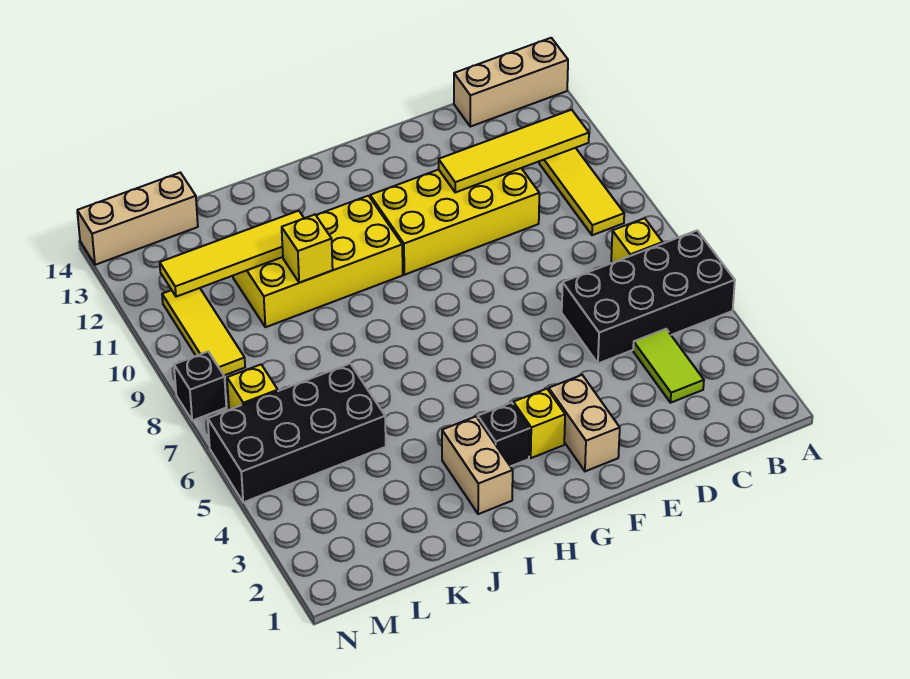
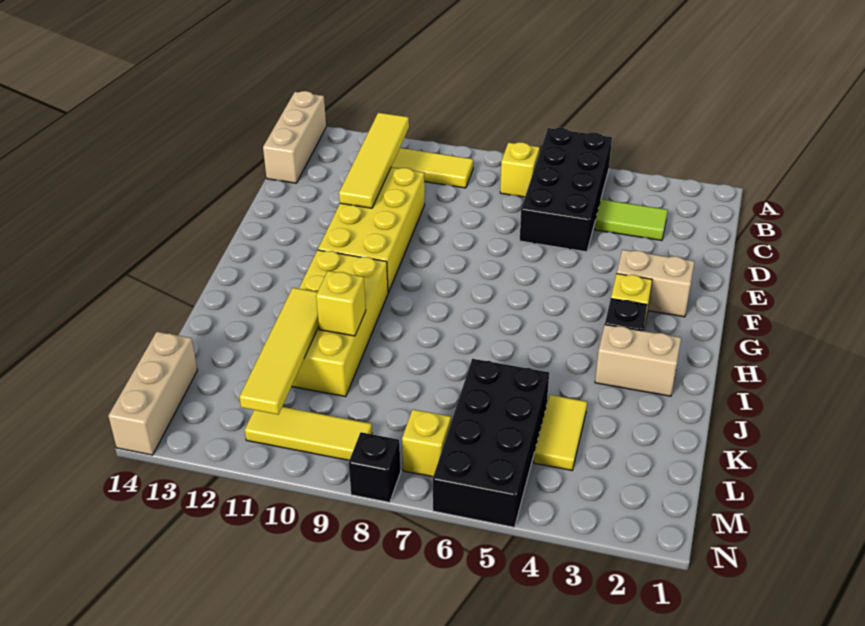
none -> yellow 1x2 tile [534,395,587,470]

